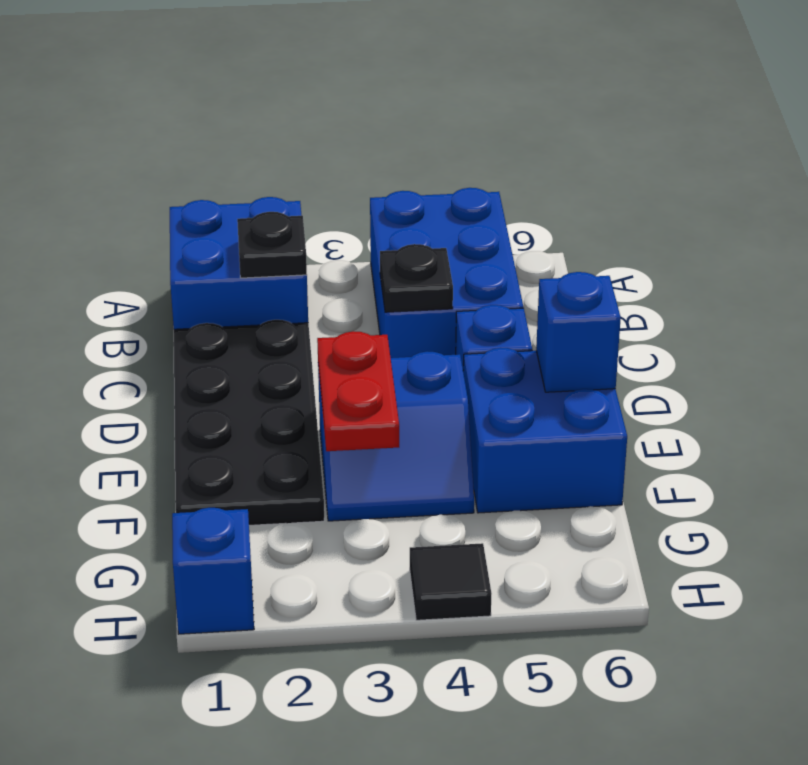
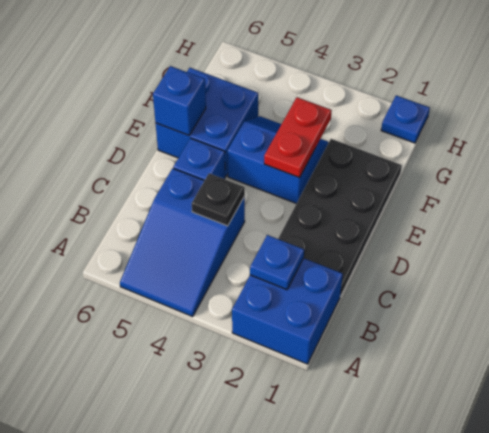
blue 2x3 brick [370,188,523,358] -> blue 2x3 slope [120,168,245,317]
black 1x1 plate [237,212,307,278] -> blue 1x1 plate [250,235,304,290]
blue 1x1 brick [172,508,254,634] -> blue 1x1 plate [381,95,430,143]
black 1x1 tile [410,543,491,620] -> none

